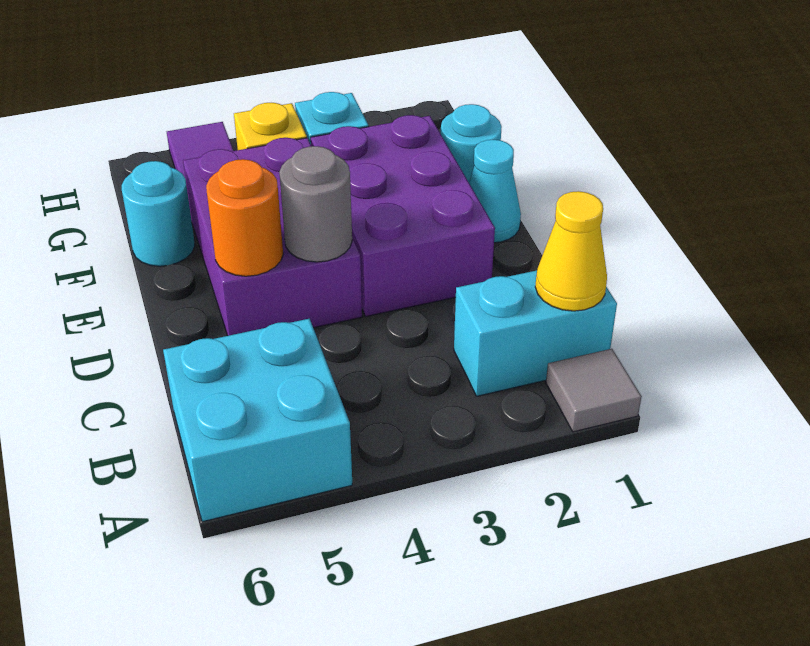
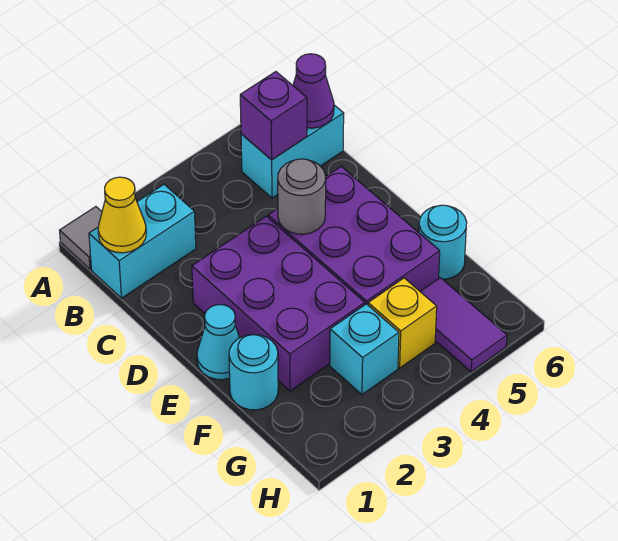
cyan 2x2 brick [163,319,352,522] -> cyan 1x2 brick [241,105,344,198]
none -> purple 1x1 brick [240,72,307,160]
none -> purple 1x1 cone [293,54,334,128]
orange 1x1 round brick [206,159,283,276] -> none

